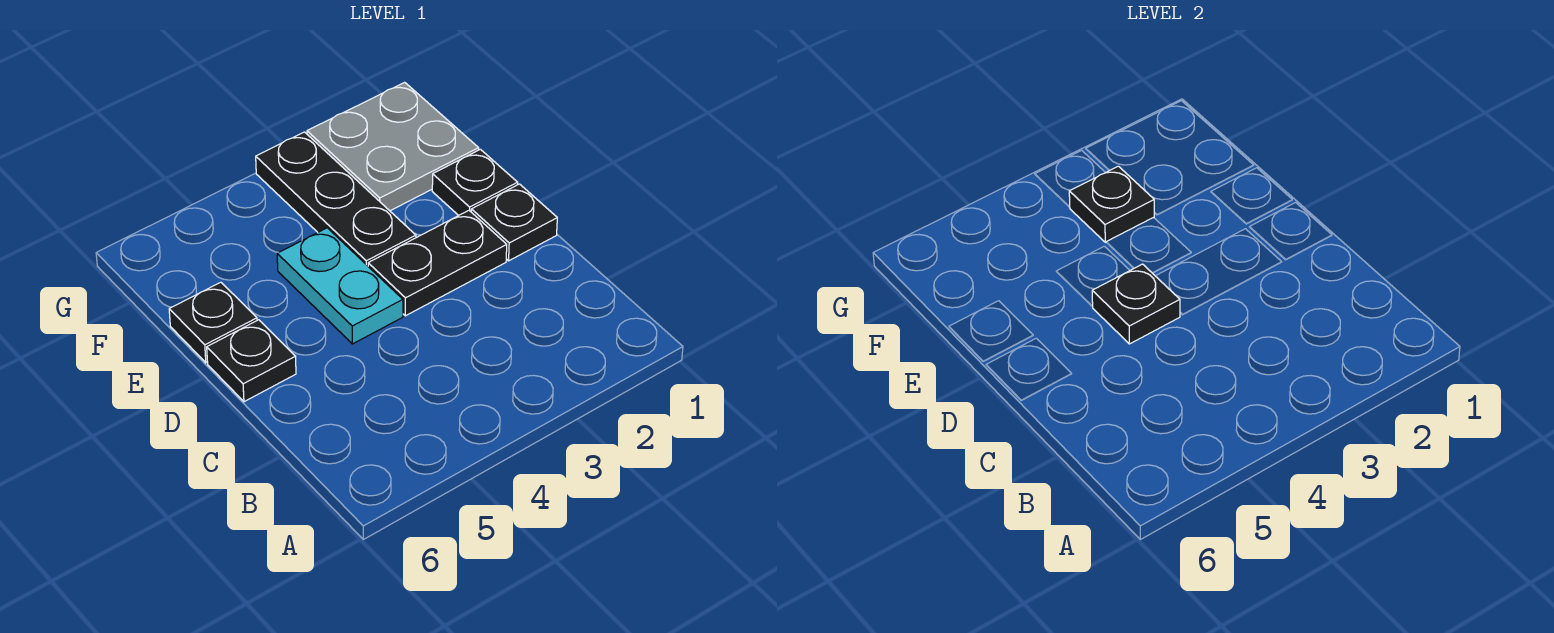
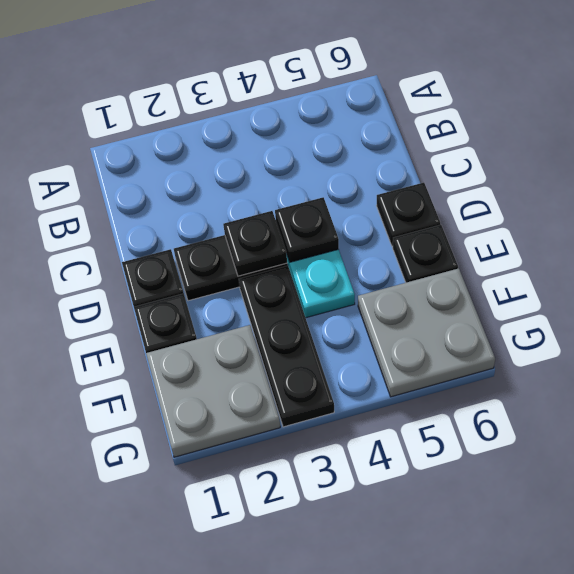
black 1x1 plate [1069,166,1154,242] -> black 1x1 plate moved to [223,211,287,276]
none -> grey 2x2 plate [358,268,495,397]

